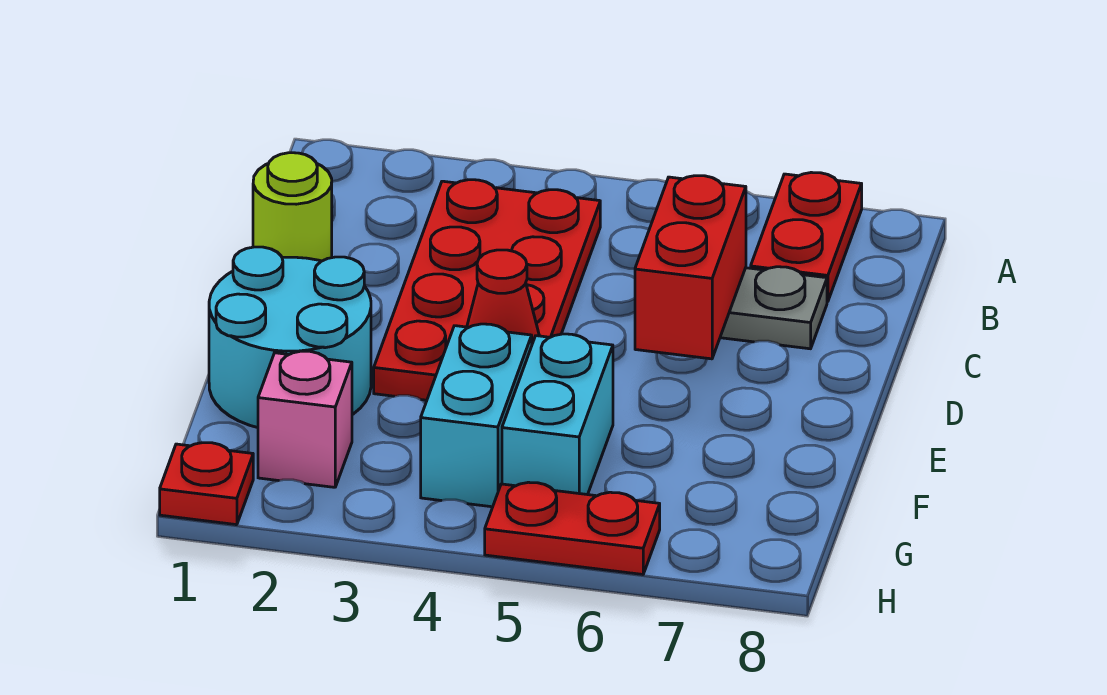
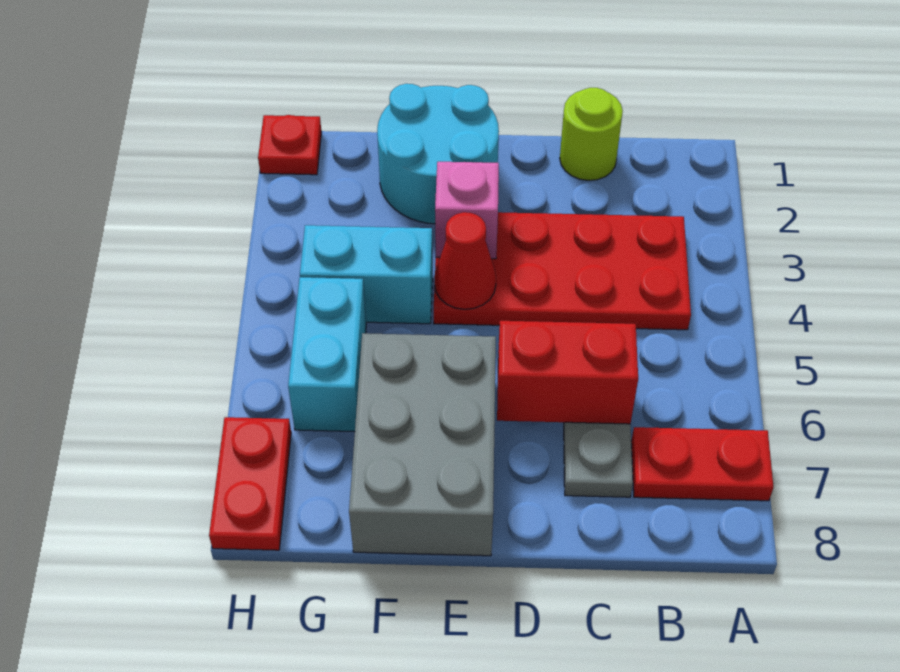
none -> grey 2x3 brick [349,333,496,556]
cyan 1x2 brick [502,334,613,495] -> cyan 1x2 brick turned to [288,277,366,432]
pink 1x1 brick [258,351,352,487] -> pink 1x1 brick moved to [435,162,499,259]
red 1x2 plate [485,482,660,574] -> red 1x2 plate moved to [209,417,291,550]

